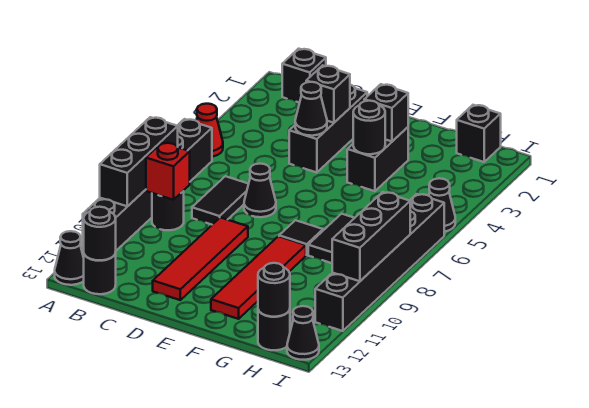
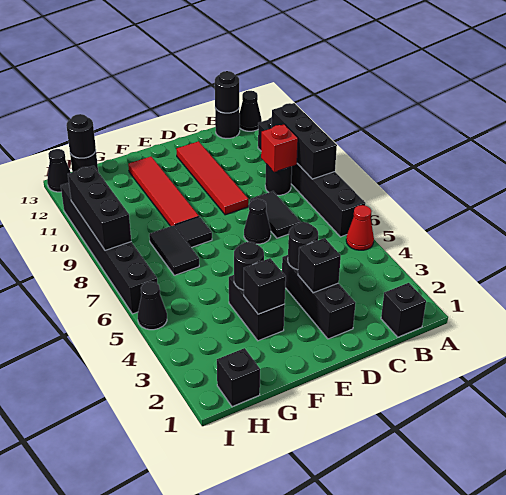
black 1x1 cone [295,82,327,136] -> black 1x1 round brick [288,222,318,270]

